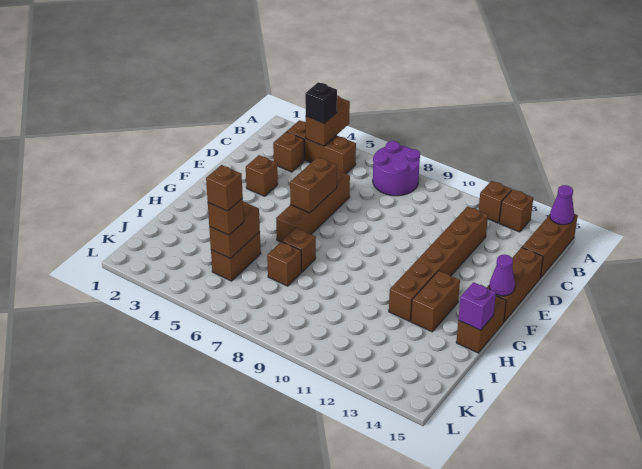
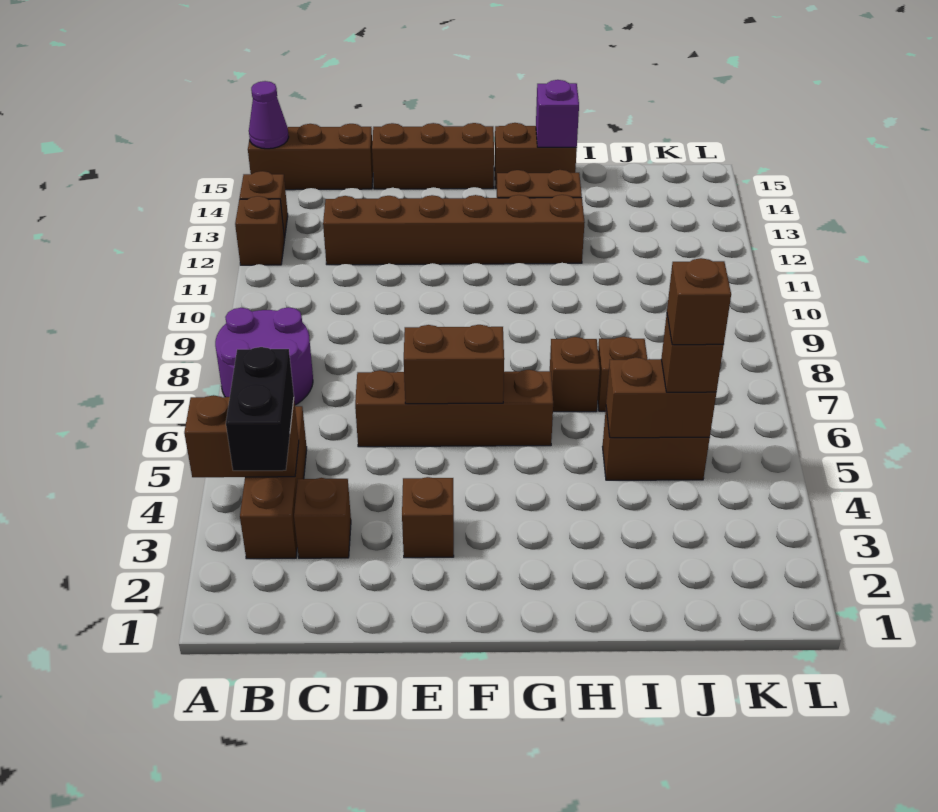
black 1x1 brick [305,82,337,123] -> black 1x2 brick [226,347,294,471]
purple 1x1 cone [489,255,515,296] -> none

